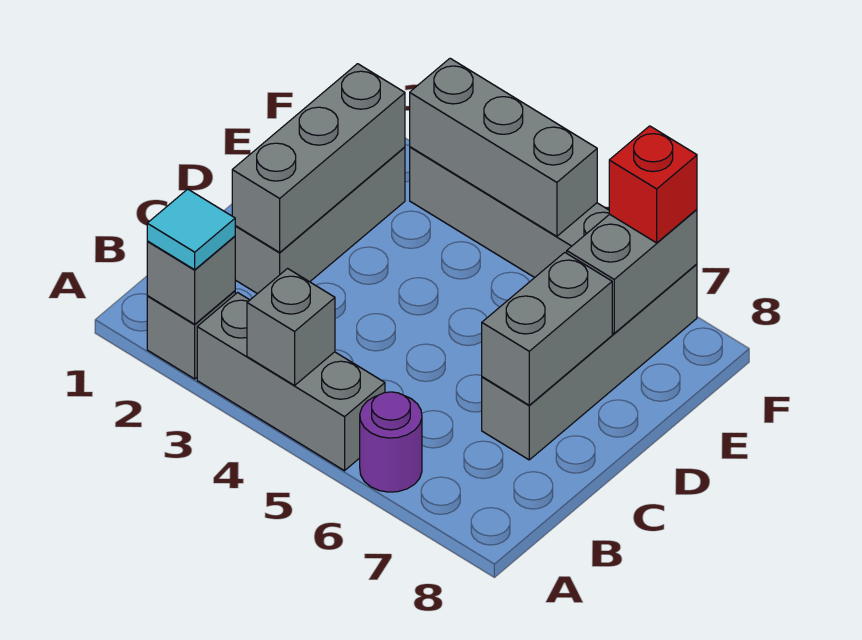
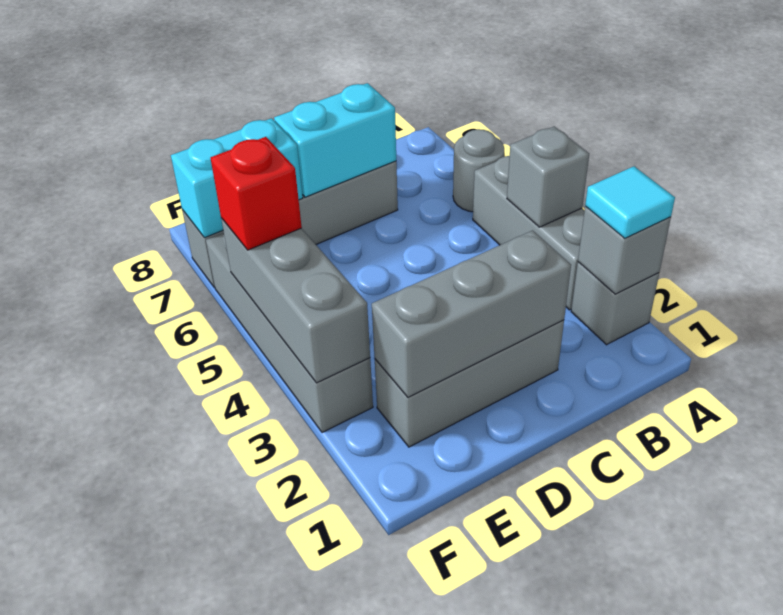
purple 1x1 round brick [360,392,422,492] -> grey 1x1 round brick [453,129,504,212]
grey 1x2 brick [482,252,612,405] -> cyan 1x2 brick [274,83,396,197]
grey 1x2 brick [567,209,697,333] -> cyan 1x2 brick [171,118,303,238]
red 1x1 brick [609,126,697,243] -> red 1x1 brick moved to [211,137,302,250]

